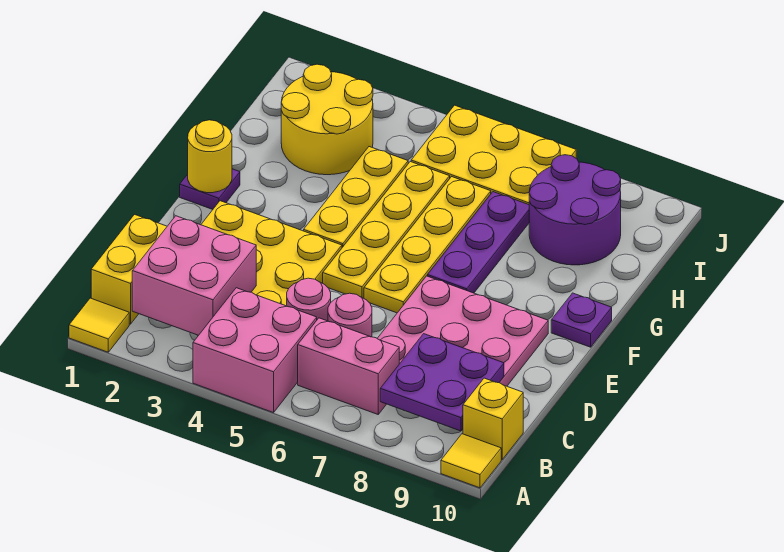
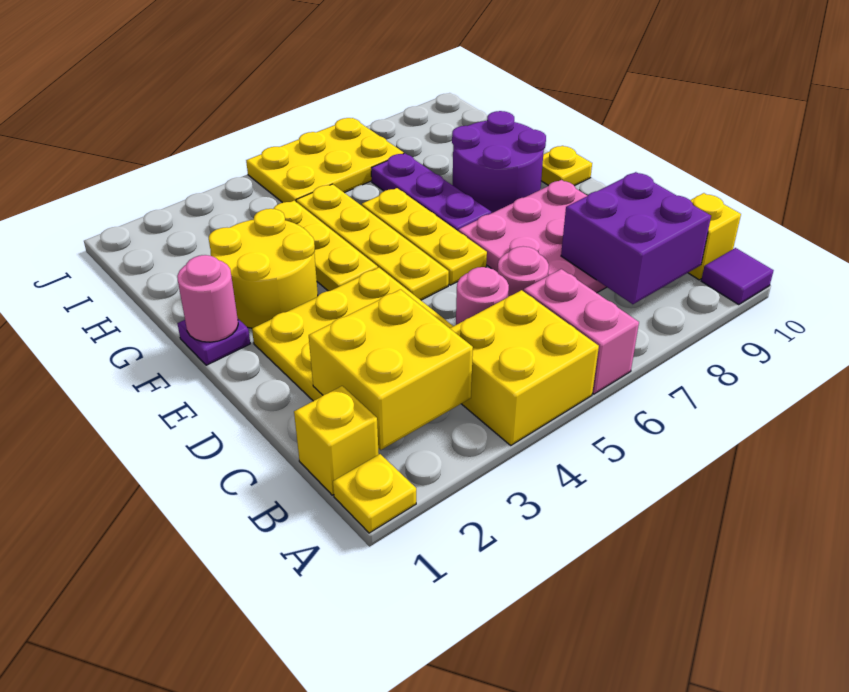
yellow 1x1 tile [69,298,129,352] -> yellow 1x1 plate [333,454,416,533]
pink 2x2 brick [193,288,317,413] -> yellow 2x2 brick [450,290,599,445]
yellow 1x1 tile [441,434,501,488] -> purple 1x1 tile [701,248,773,305]
yellow 1x2 brick [91,215,167,324] -> yellow 1x1 brick [294,386,379,495]
pink 2x2 brick [132,216,256,335] -> yellow 2x2 brick [309,289,473,450]
pink 1x2 brick [298,318,399,414] -> pink 1x2 brick turned to [523,269,639,394]
purple 2x2 plate [380,334,504,431] -> purple 2x2 brick [561,172,711,304]
yellow 1x4 plate [364,177,491,313] -> yellow 1x3 plate [362,188,487,285]
yellow 1x1 round brick [188,120,232,193] -> pink 1x1 round brick [177,255,238,342]
purple 1x1 plate [551,293,612,347] -> yellow 1x1 plate [541,146,592,186]
yellow 2x2 round brick [281,64,373,175] -> yellow 2x2 round brick moved to [209,209,318,328]
purple 2x2 round brick [529,155,621,265] -> purple 2x2 round brick moved to [452,111,546,213]

